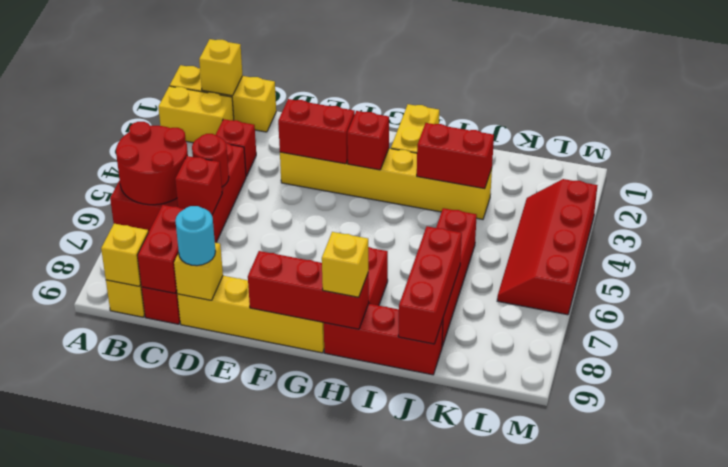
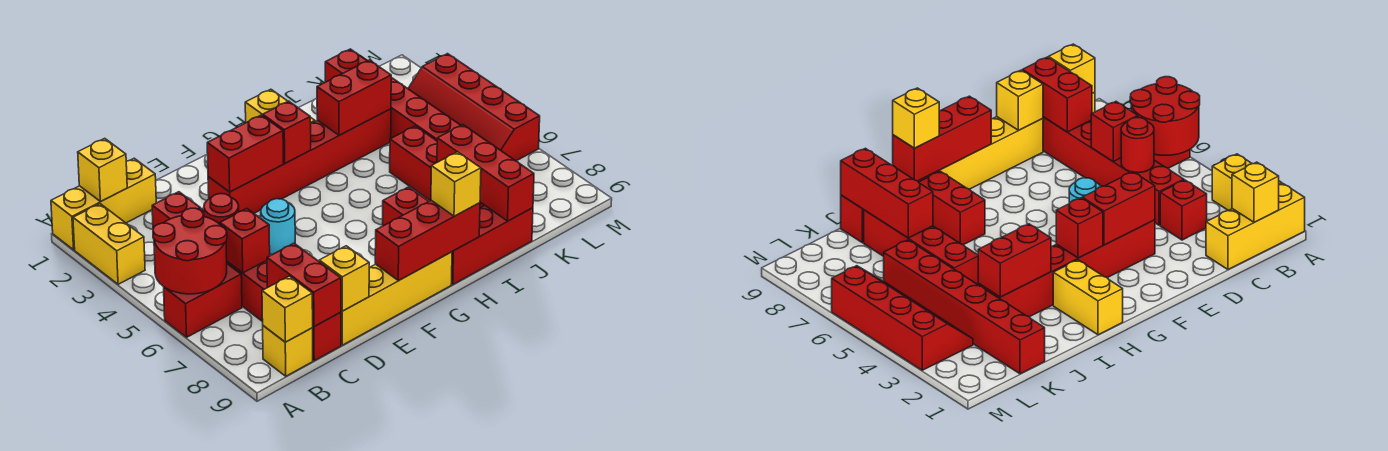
yellow 1x2 brick [158,86,234,143] -> yellow 1x2 brick turned to [73,204,145,284]
cyan 1x1 round brick [175,206,216,266] -> cyan 1x1 round brick moved to [261,199,295,255]
yellow 1x6 brick [280,148,492,219] -> red 1x6 brick [208,109,391,213]
none -> red 1x6 brick [325,49,461,141]

